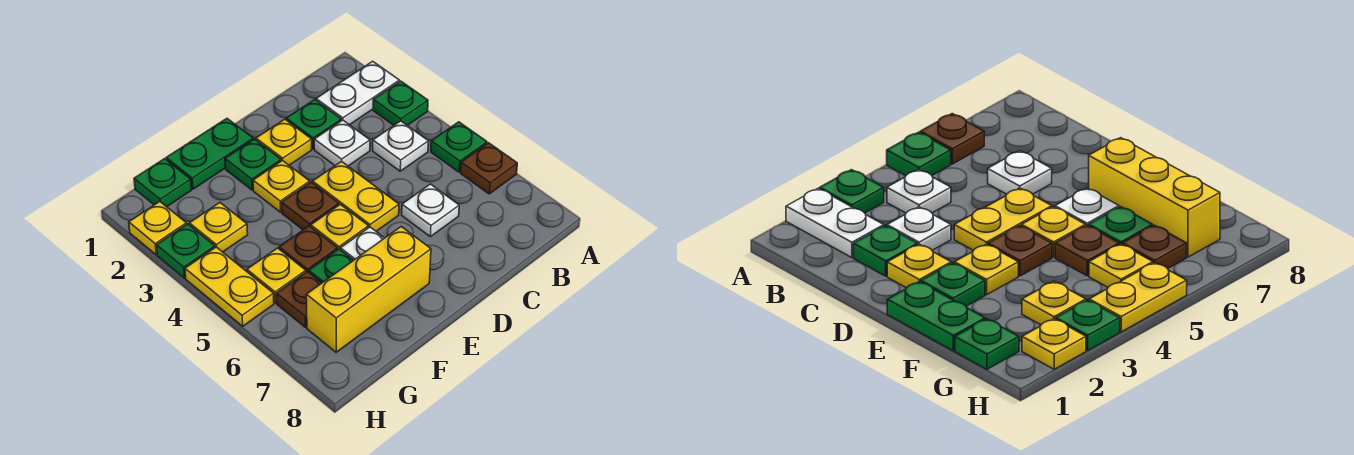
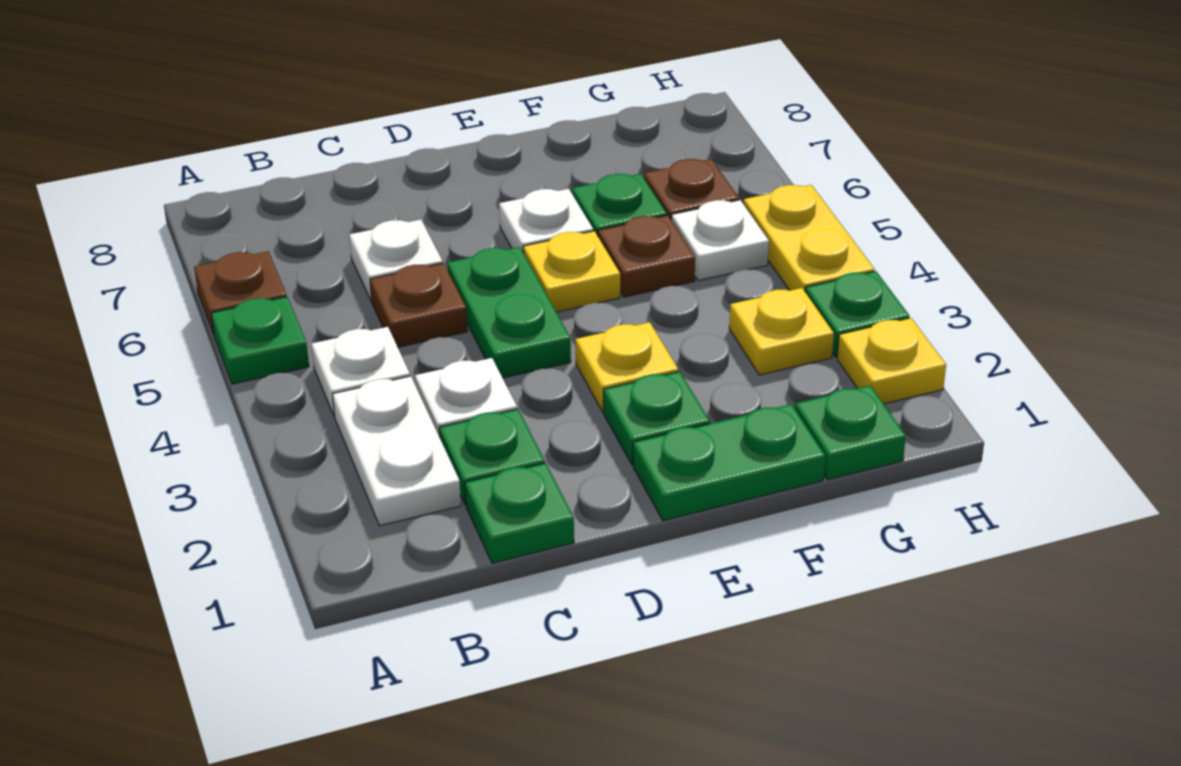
white 1x2 plate [316,61,399,125] -> white 1x2 plate turned to [333,376,461,526]
green 1x1 plate [373,81,428,125] -> green 1x1 plate moved to [465,463,574,563]
yellow 1x1 plate [256,119,312,165] -> none
yellow 1x2 plate [313,161,399,231] -> green 1x2 plate [447,247,571,378]
brown 1x1 plate [282,182,339,230] -> brown 1x1 plate moved to [370,263,467,347]
yellow 1x3 brick [306,227,431,352] -> none
yellow 1x1 plate [247,248,306,303] -> white 1x1 plate [671,200,769,281]

